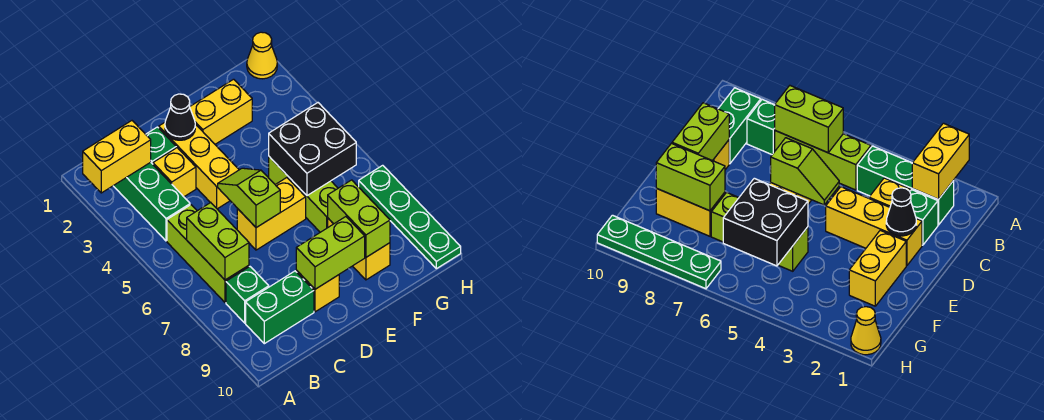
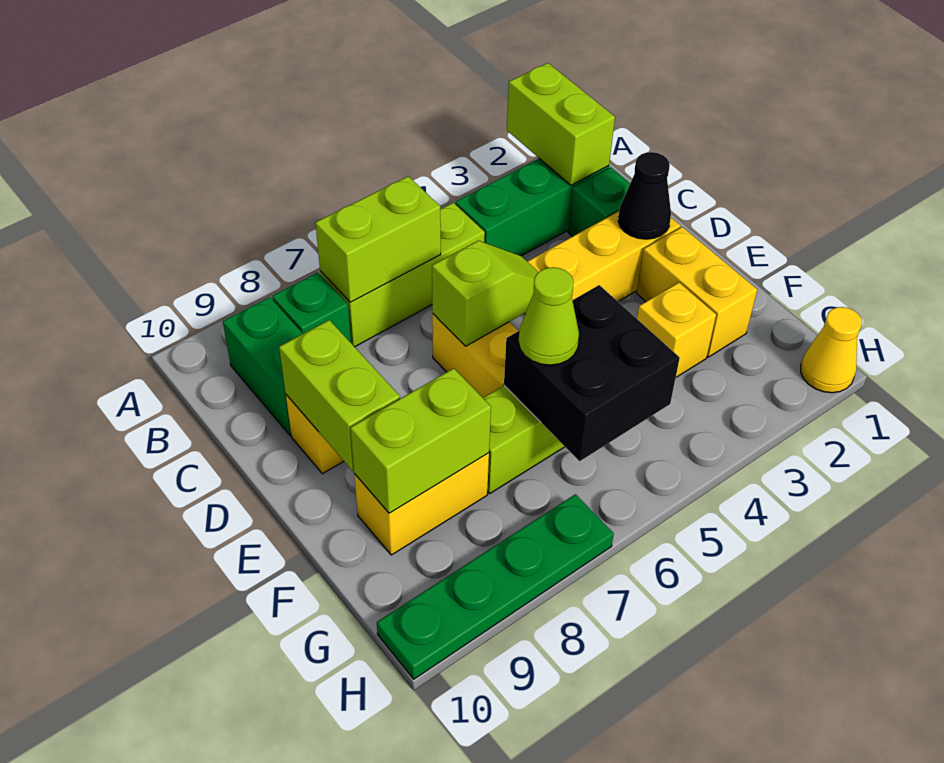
yellow 1x2 brick [83,121,151,193] -> lime 1x2 brick [507,63,615,185]
yellow 1x1 brick [153,148,196,197] -> yellow 1x1 brick moved to [637,283,716,377]
none -> lime 1x1 cone [519,267,579,365]

